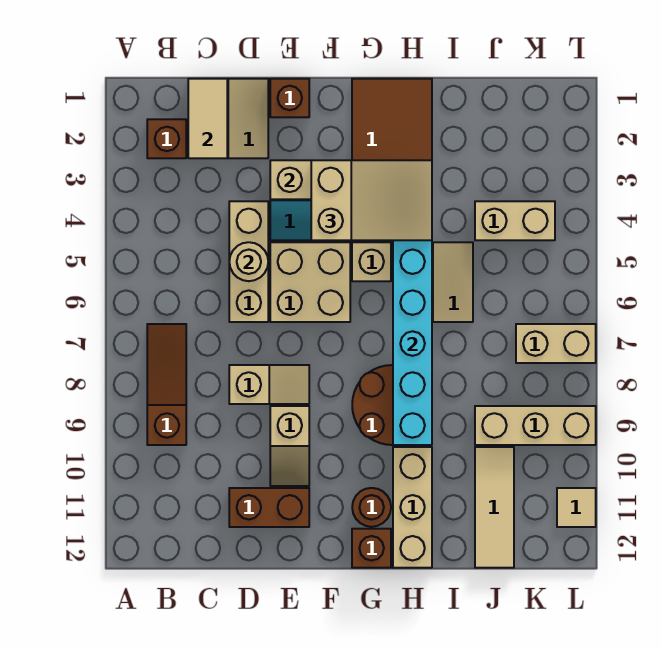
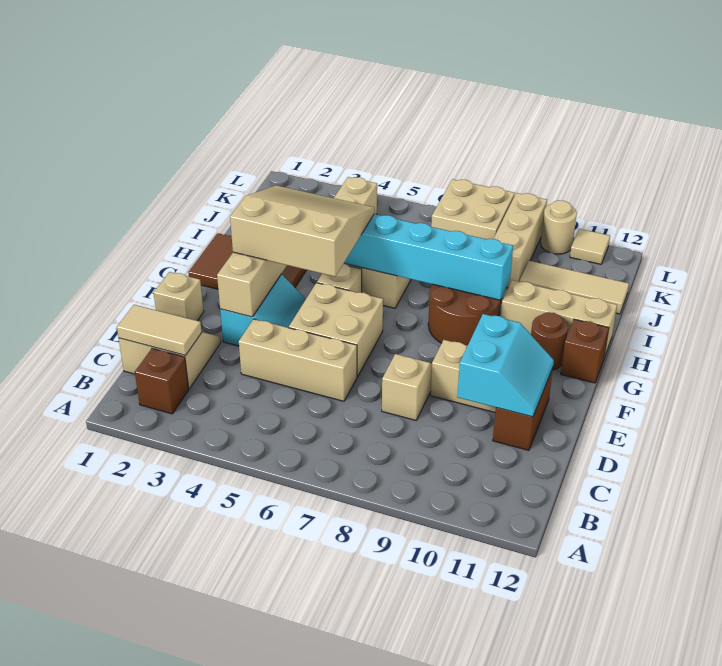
brown 1x3 slope [147,324,186,445] -> none
tan 1x1 round brick [229,242,268,281] -> tan 1x1 round brick moved to [541,200,577,254]
none -> cyan 2x2 slope [457,314,554,417]
brown 1x1 brick [270,79,309,117] -> tan 1x1 brick [154,272,204,321]
tan 2x3 slope [311,160,432,240] -> tan 3x3 slope [230,185,374,277]
tan 1x2 brick [516,324,596,363] -> tan 2x2 brick [431,179,515,239]

